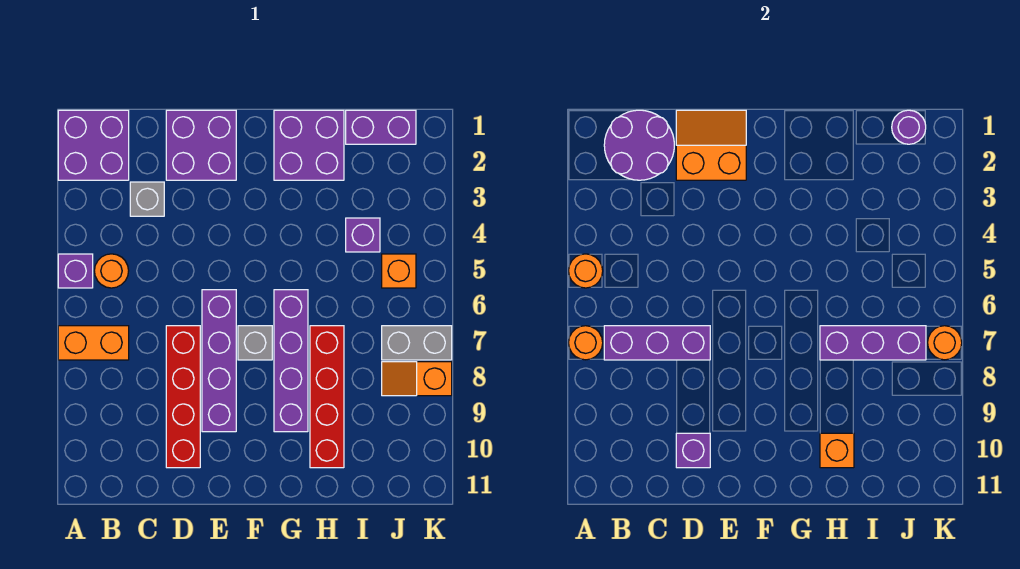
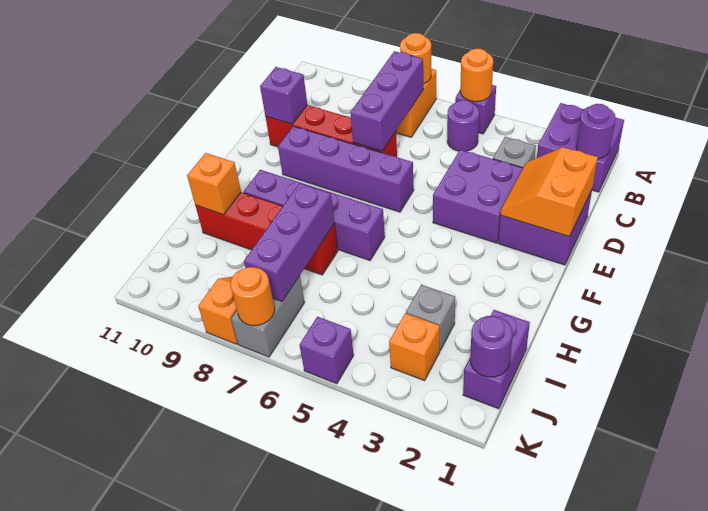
purple 2x2 round brick [604,110,674,180] -> purple 1x1 round brick [576,104,616,159]
orange 1x1 round brick [94,254,129,288] -> purple 1x1 round brick [447,100,479,151]
orange 2x2 slope [676,110,746,180] -> orange 2x2 slope turned to [501,147,598,237]
grey 1x1 brick [238,326,272,360] -> grey 1x1 brick moved to [406,285,455,350]
purple 2x2 brick [274,110,344,180] -> purple 2x2 brick moved to [433,150,523,243]
purple 1x1 brick [346,218,380,252] -> purple 1x1 brick moved to [300,317,354,384]
orange 1x1 brick [382,254,416,288] -> orange 1x1 brick moved to [389,313,440,381]

